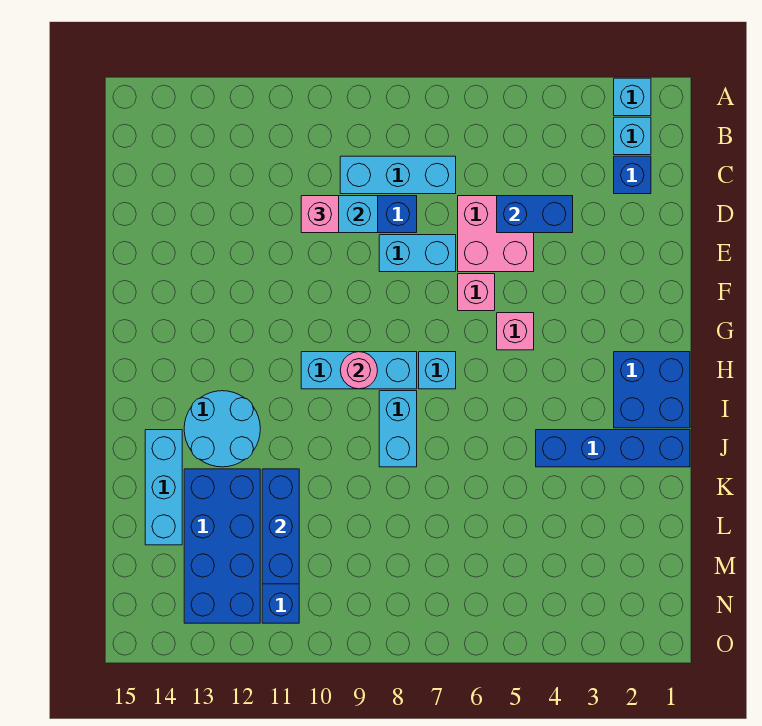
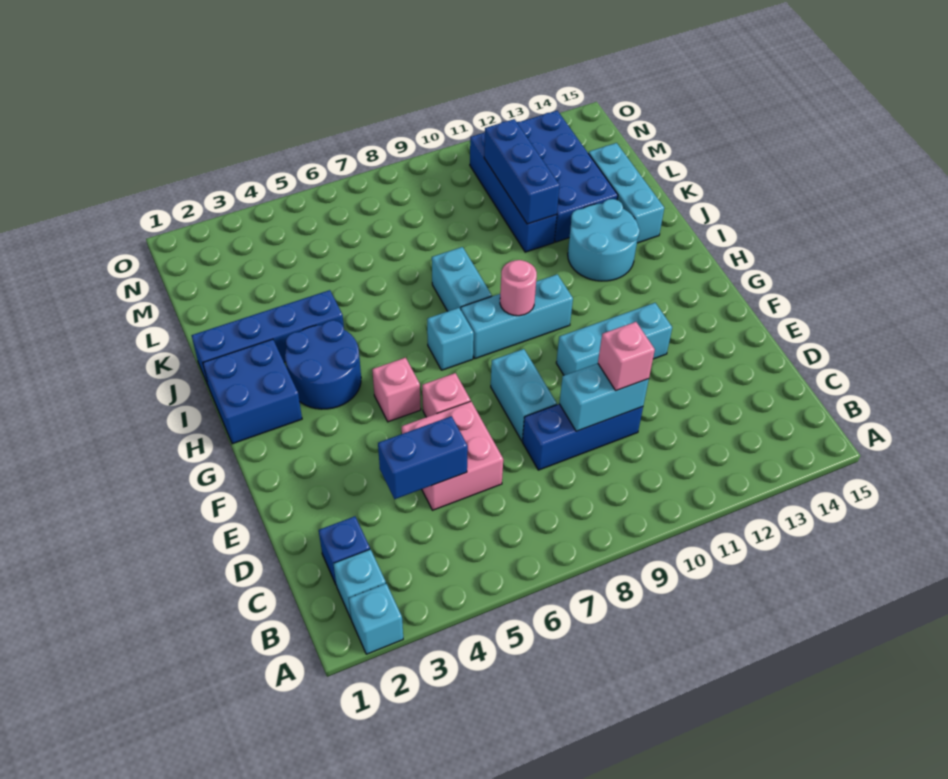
cyan 1x3 brick [340,156,456,194] -> cyan 1x3 brick moved to [556,303,672,375]
cyan 1x2 brick [379,235,456,272] -> cyan 1x2 brick turned to [491,349,557,441]
none -> blue 2x2 round brick [285,320,361,409]

